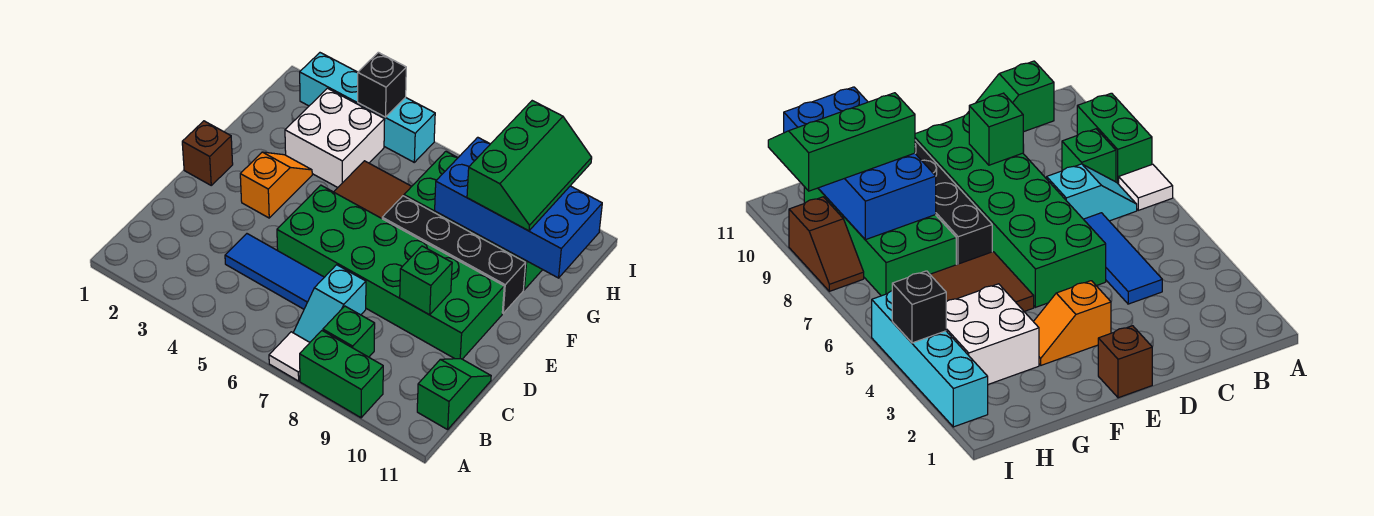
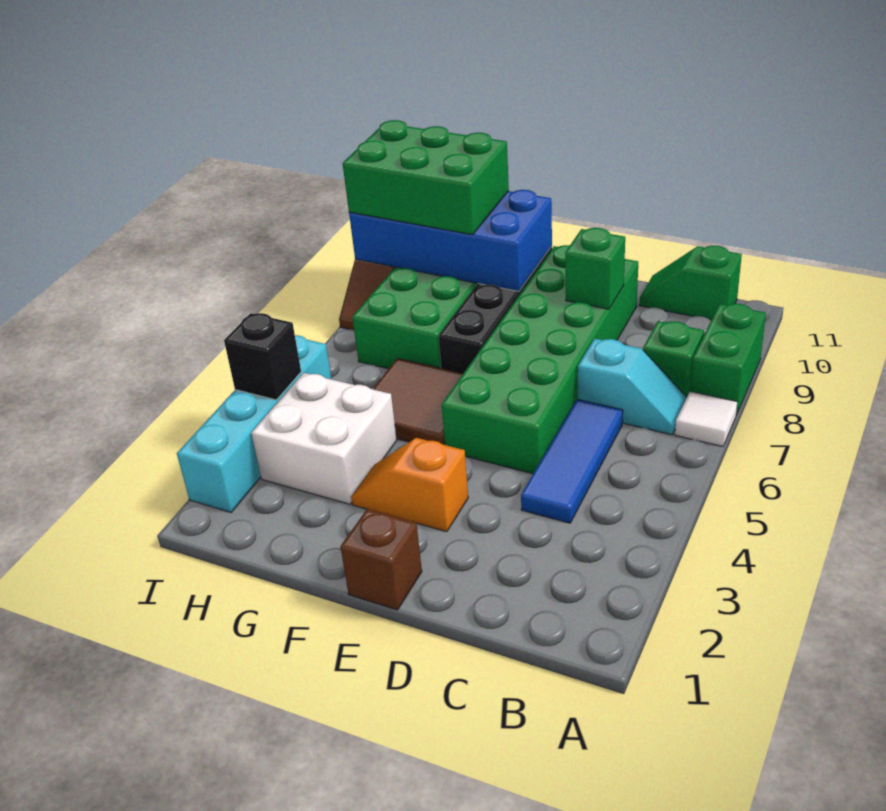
blue 2x4 brick [435,137,602,278] -> blue 2x4 brick turned to [349,190,552,291]
green 2x3 slope [467,101,592,231] -> green 2x3 brick [342,120,509,235]

